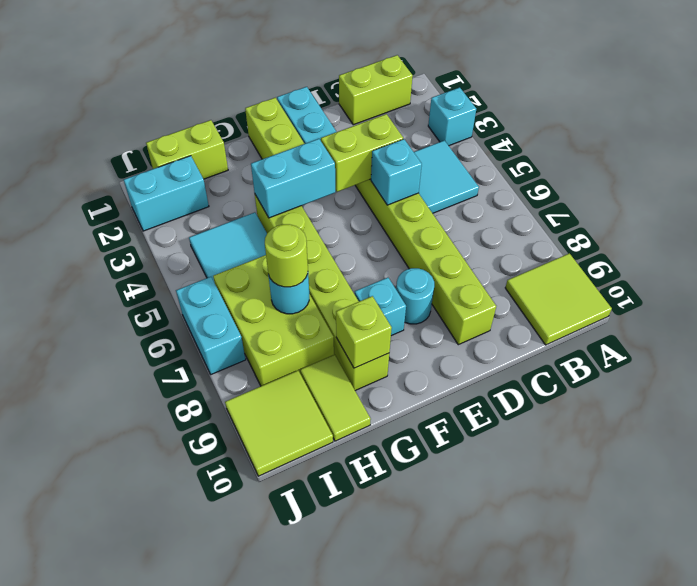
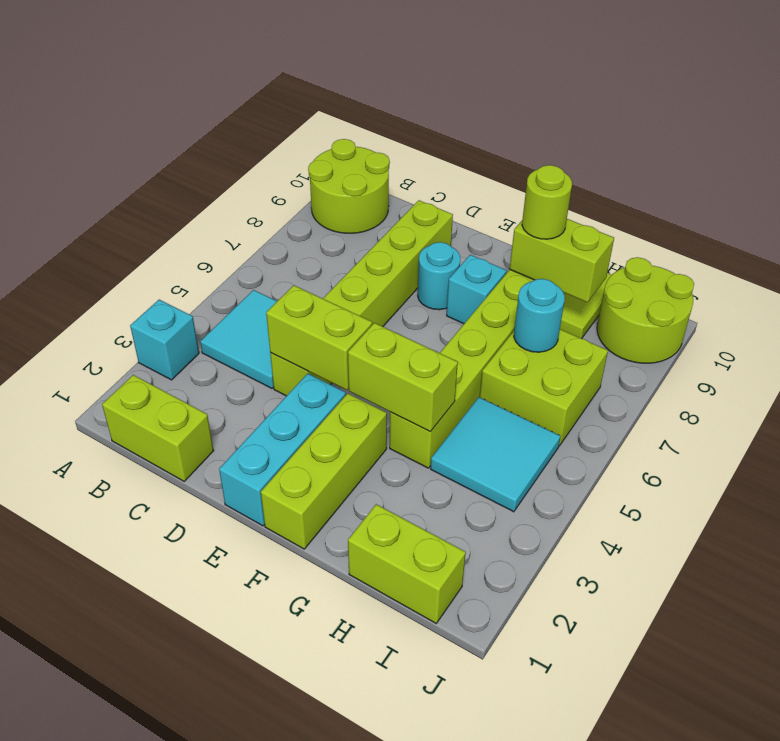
lime 2x2 tile [505,253,612,345] -> lime 2x2 round brick [308,139,390,233]
cyan 1x1 brick [371,139,422,205] -> none
cyan 1x2 brick [251,139,335,218] -> lime 1x2 brick [348,323,458,432]
lime 1x1 brick [336,296,392,368] -> lime 1x2 brick [510,219,614,302]
lime 2x3 brick [213,255,334,386] -> lime 2x2 brick [480,329,608,446]
lime 1x1 round brick [265,224,308,287] -> lime 1x1 round brick moved to [522,165,572,239]
cyan 1x2 brick [124,156,209,231] -> none
lime 2x2 tile [225,370,333,476] -> lime 2x2 round brick [597,257,694,363]
cyan 1x2 brick [176,277,246,374] -> none

